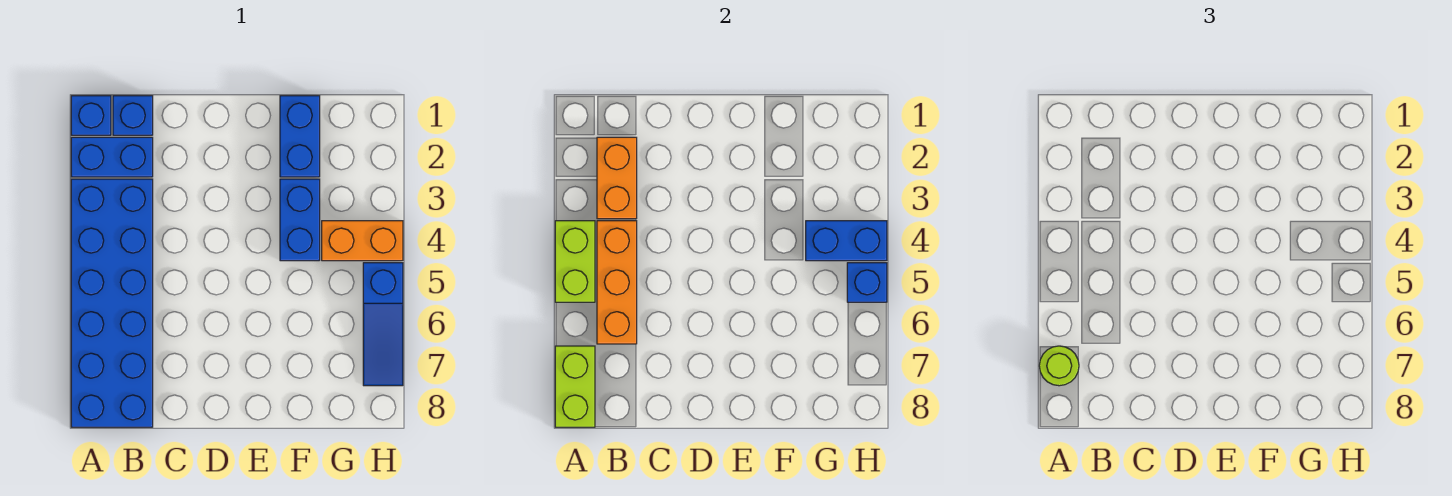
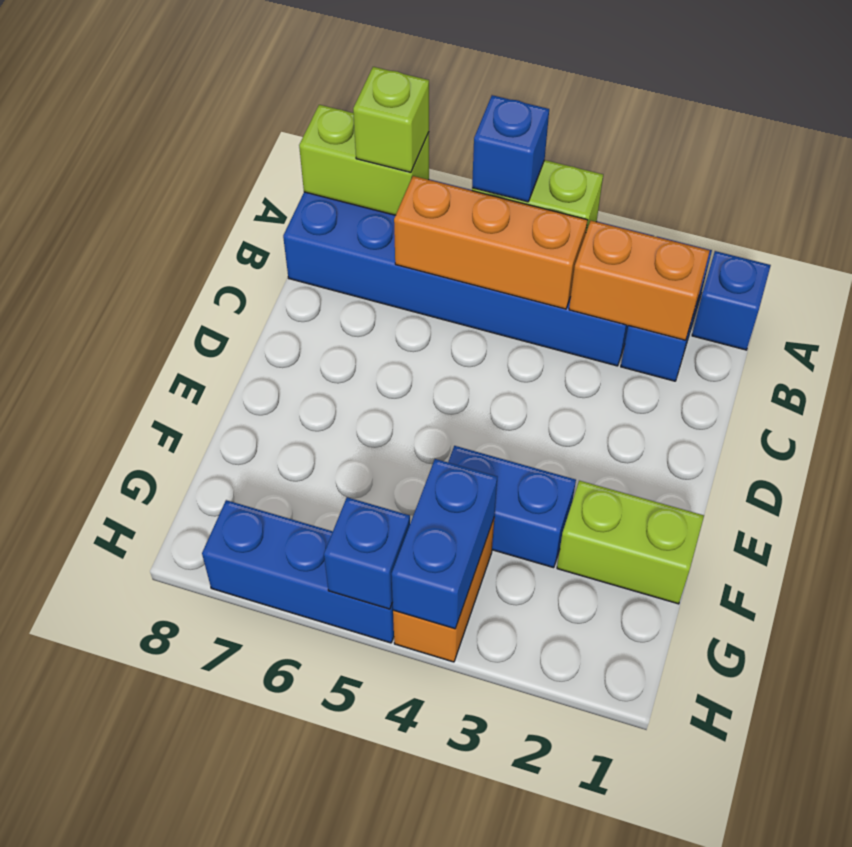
lime 1x1 round brick [1039,346,1079,386] -> lime 1x1 brick [353,67,429,172]
blue 1x1 brick [113,96,153,135] -> blue 1x1 brick moved to [472,95,549,202]
blue 1x2 brick [280,96,320,177] -> lime 1x2 brick [557,481,704,604]
blue 1x3 slope [363,263,403,386] -> blue 1x3 brick [202,500,394,643]

